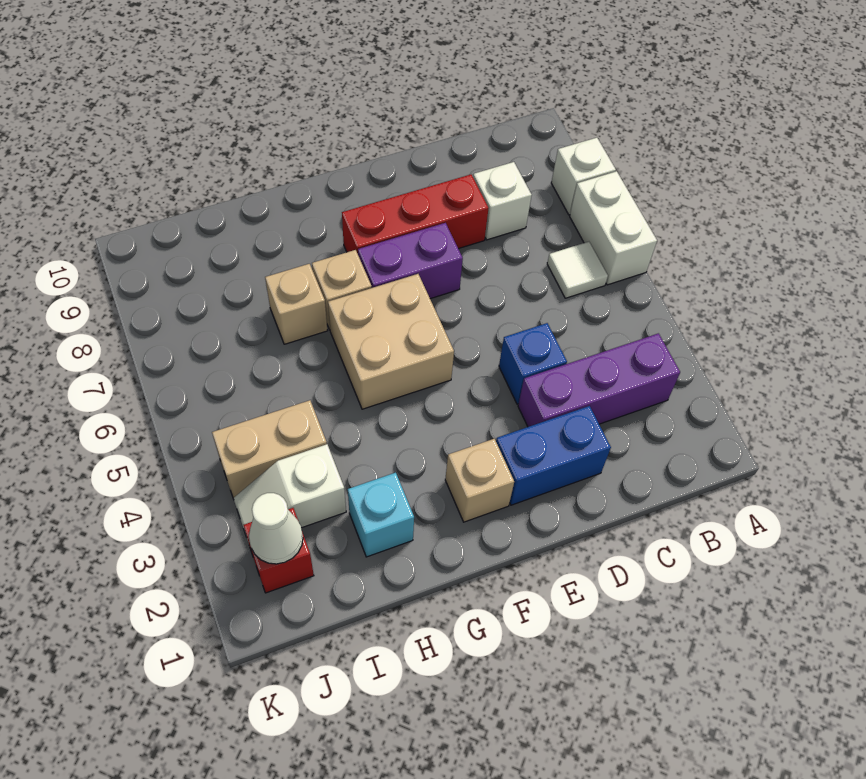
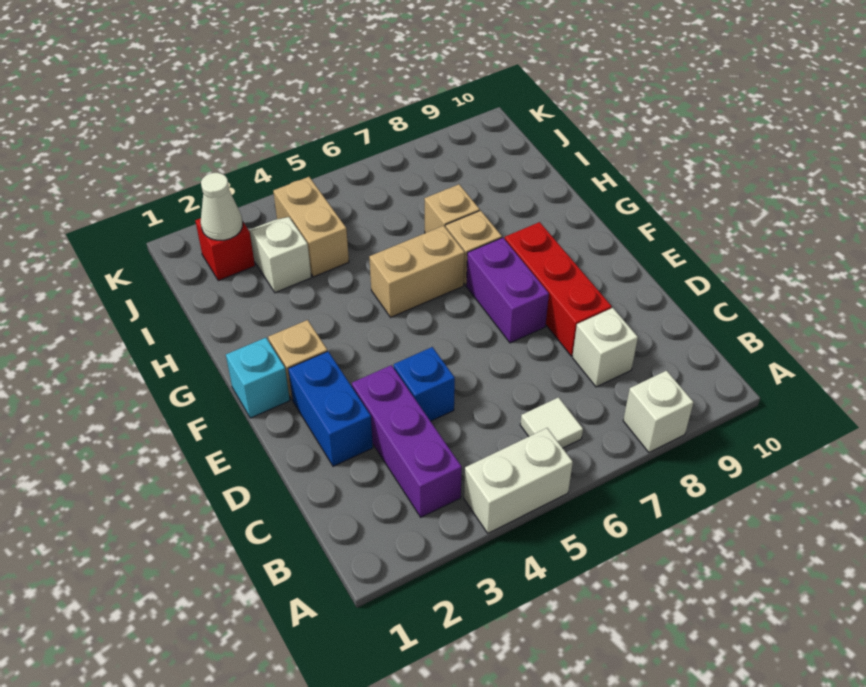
white 1x2 brick [570,171,657,285] -> white 1x2 brick moved to [464,428,573,533]
tan 2x2 brick [328,274,454,409] -> tan 1x2 brick [369,226,465,317]
cyan 1x1 brick [348,473,414,557] -> cyan 1x1 brick moved to [226,338,290,418]

